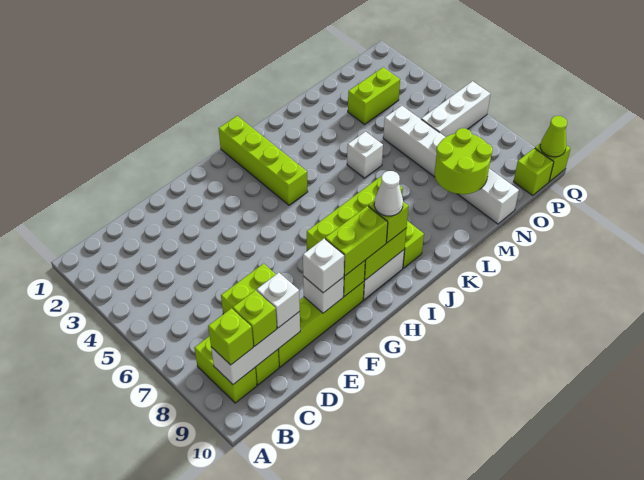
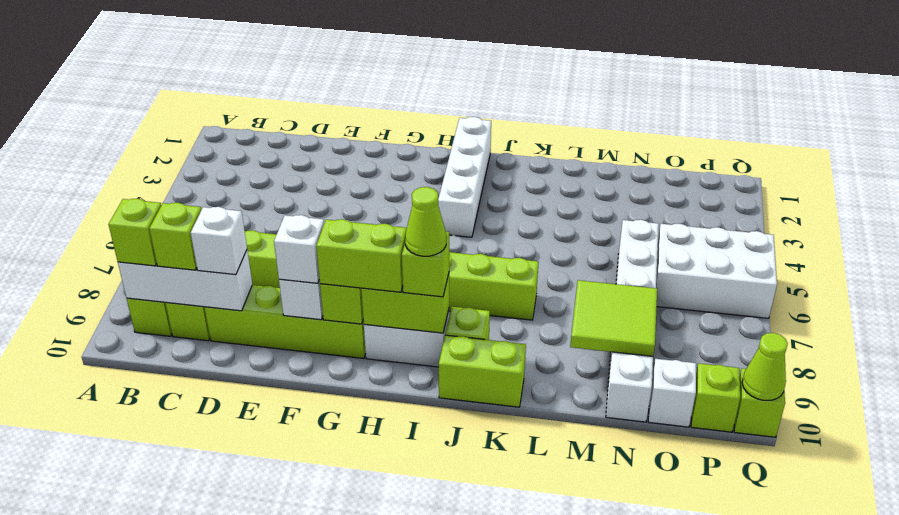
lime 1x4 brick [218,116,308,205] -> white 1x4 brick [438,117,491,237]
white 1x1 cone [374,171,403,216] -> lime 1x1 cone [405,187,446,256]
white 1x1 brick [347,132,383,178] -> white 1x1 brick moved to [648,359,696,427]
lime 2x2 round brick [435,128,493,194] -> lime 2x2 tile [570,280,657,356]
lime 1x2 brick [348,67,400,124] -> lime 1x2 brick moved to [439,335,526,407]
white 1x3 brick [421,81,490,137] -> white 2x3 brick [656,224,777,318]

